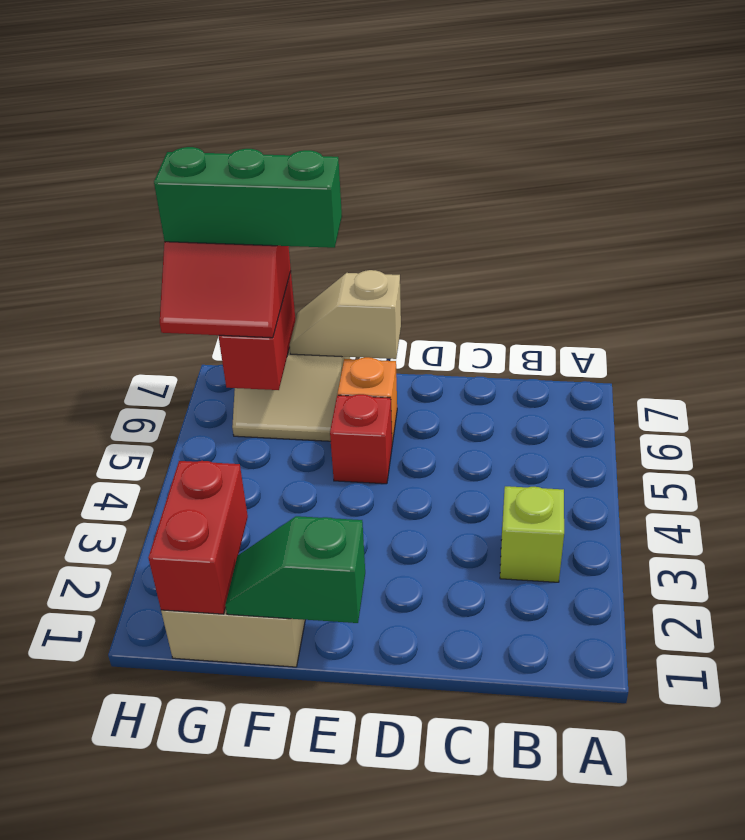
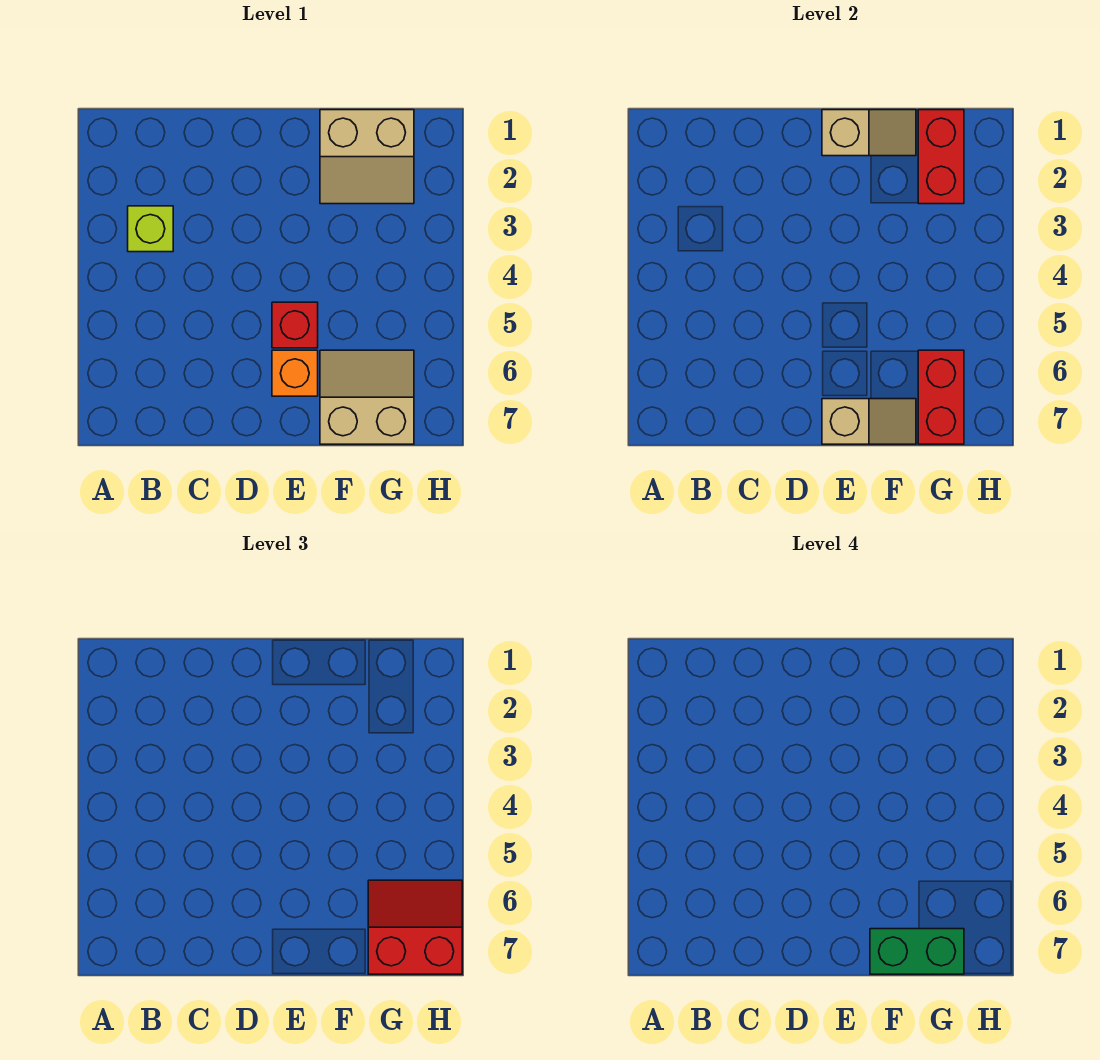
green 1x2 slope [225,516,365,623] -> tan 1x2 slope [822,110,916,156]
green 1x3 brick [154,147,342,248] -> green 1x2 brick [870,929,964,974]

